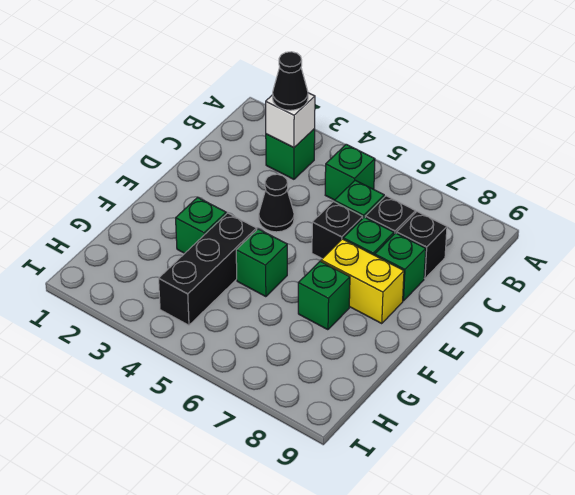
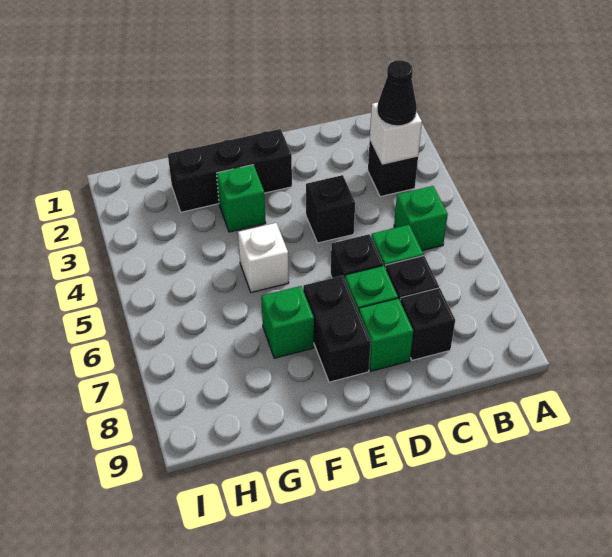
green 1x1 brick [266,129,315,179] -> black 1x1 brick [368,140,418,197]
black 1x1 cone [259,174,294,232] -> black 1x1 brick [306,175,355,243]
yellow 1x2 brick [321,239,404,324] -> black 1x2 brick [303,276,371,382]
black 1x3 brick [159,213,257,325] -> black 1x3 brick moved to [168,129,292,212]
green 1x1 brick [236,229,287,297] -> white 1x1 brick [238,223,289,293]

